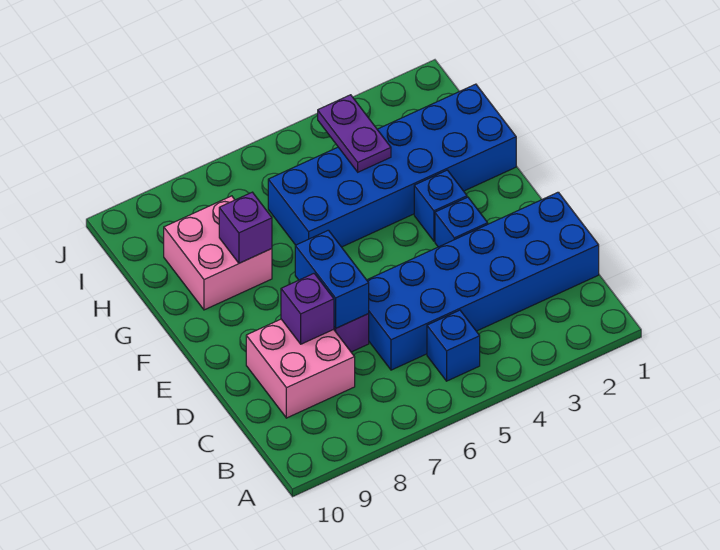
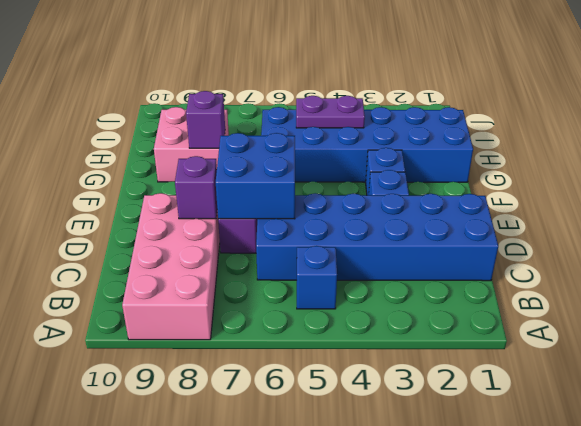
pink 2x2 brick [246,319,355,418] -> pink 2x4 brick [122,193,220,340]
blue 1x2 brick [295,230,369,328] -> blue 2x2 brick [216,133,295,219]
purple 1x2 plate [318,95,391,172] -> purple 1x2 plate turned to [296,96,365,128]

